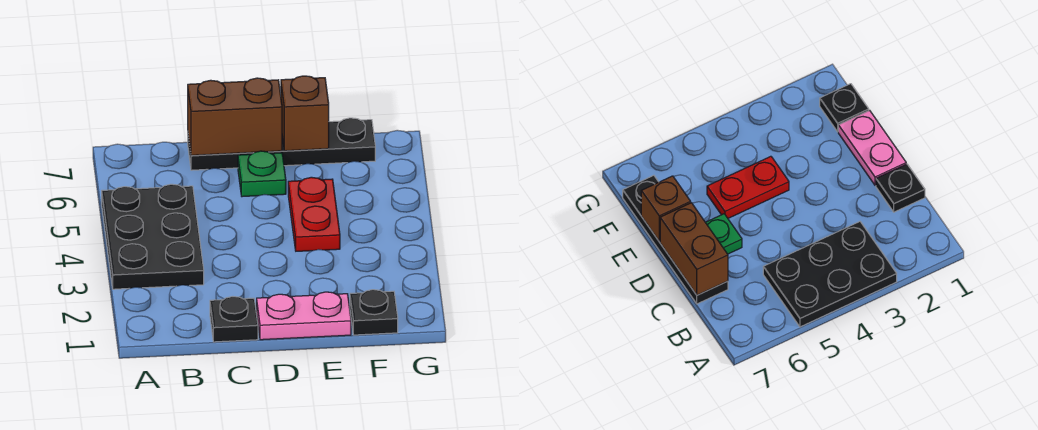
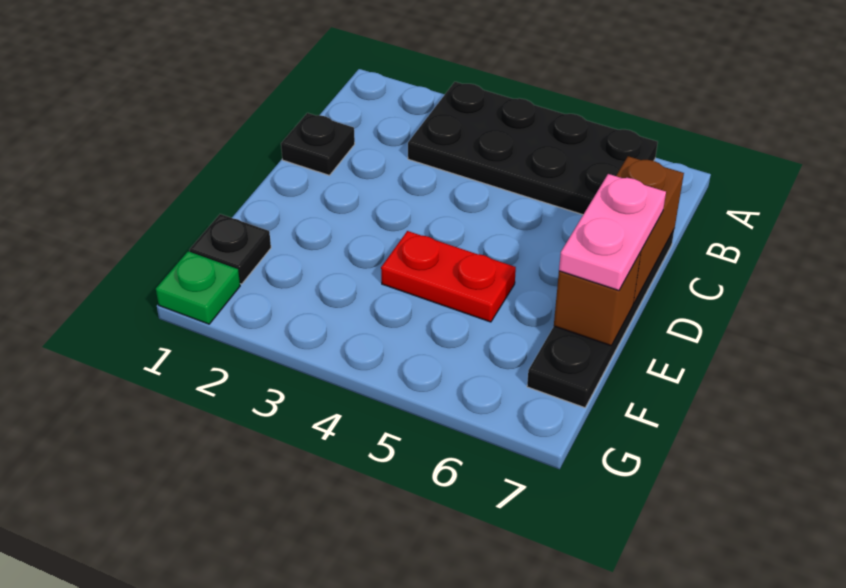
black 2x3 plate [102,184,204,289] -> black 2x4 plate [408,82,658,215]
pink 1x2 plate [257,292,351,340] -> pink 1x2 plate moved to [559,174,666,291]
green 1x1 plate [238,151,286,197] -> green 1x1 plate moved to [156,251,240,324]

